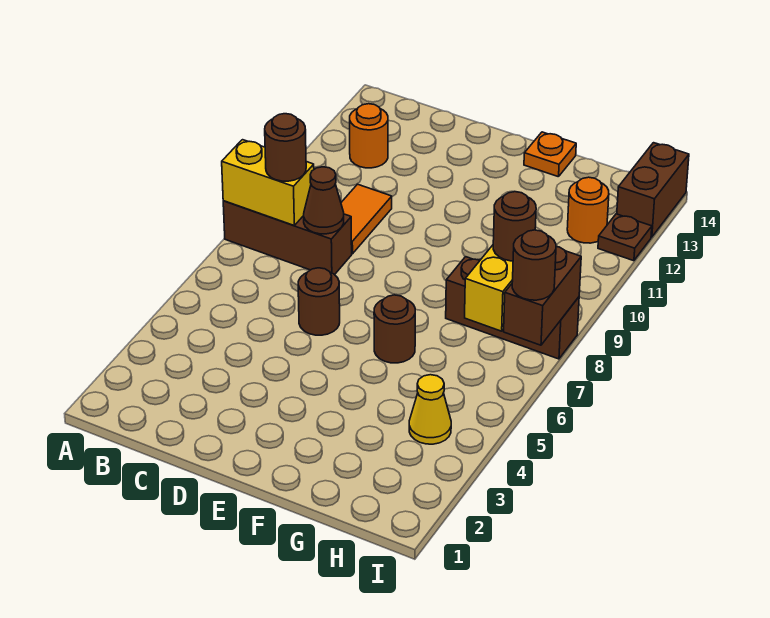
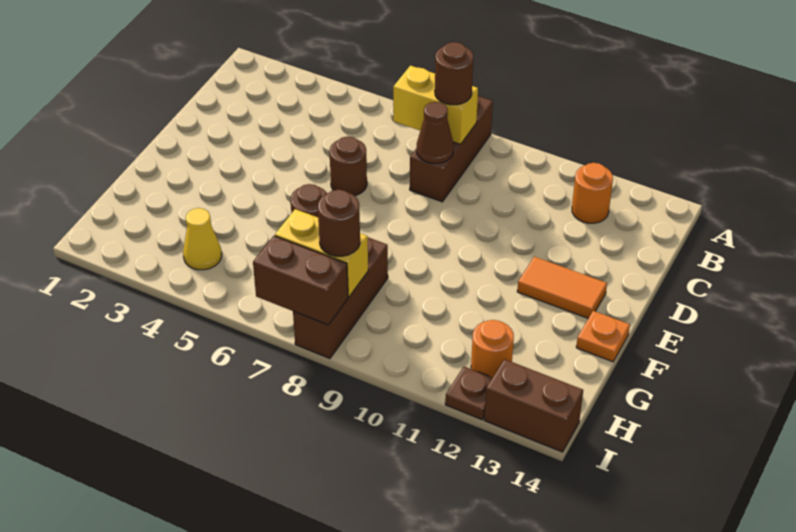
yellow 1x2 brick [222,140,314,225] -> yellow 1x2 brick turned to [393,66,478,144]
orange 1x2 tile [341,184,392,254] -> orange 1x2 tile moved to [517,257,607,318]
brown 1x1 round brick [512,230,556,300] -> none

